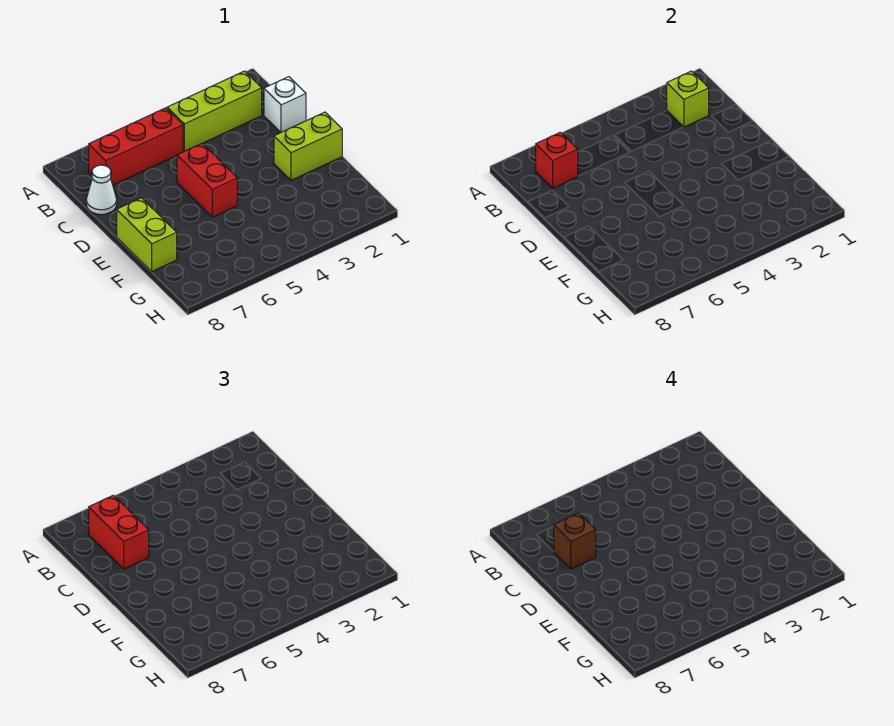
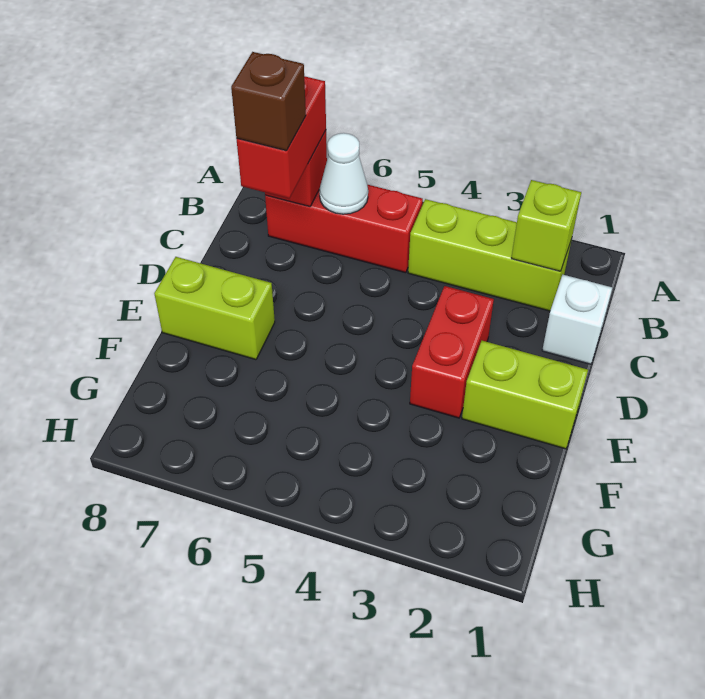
white 1x1 cone [86,165,117,215] -> white 1x1 cone moved to [319,133,368,214]
red 1x2 brick [177,143,237,217] -> red 1x2 brick moved to [410,286,494,418]
lime 1x2 brick [117,198,177,272] -> lime 1x2 brick turned to [154,257,275,360]

